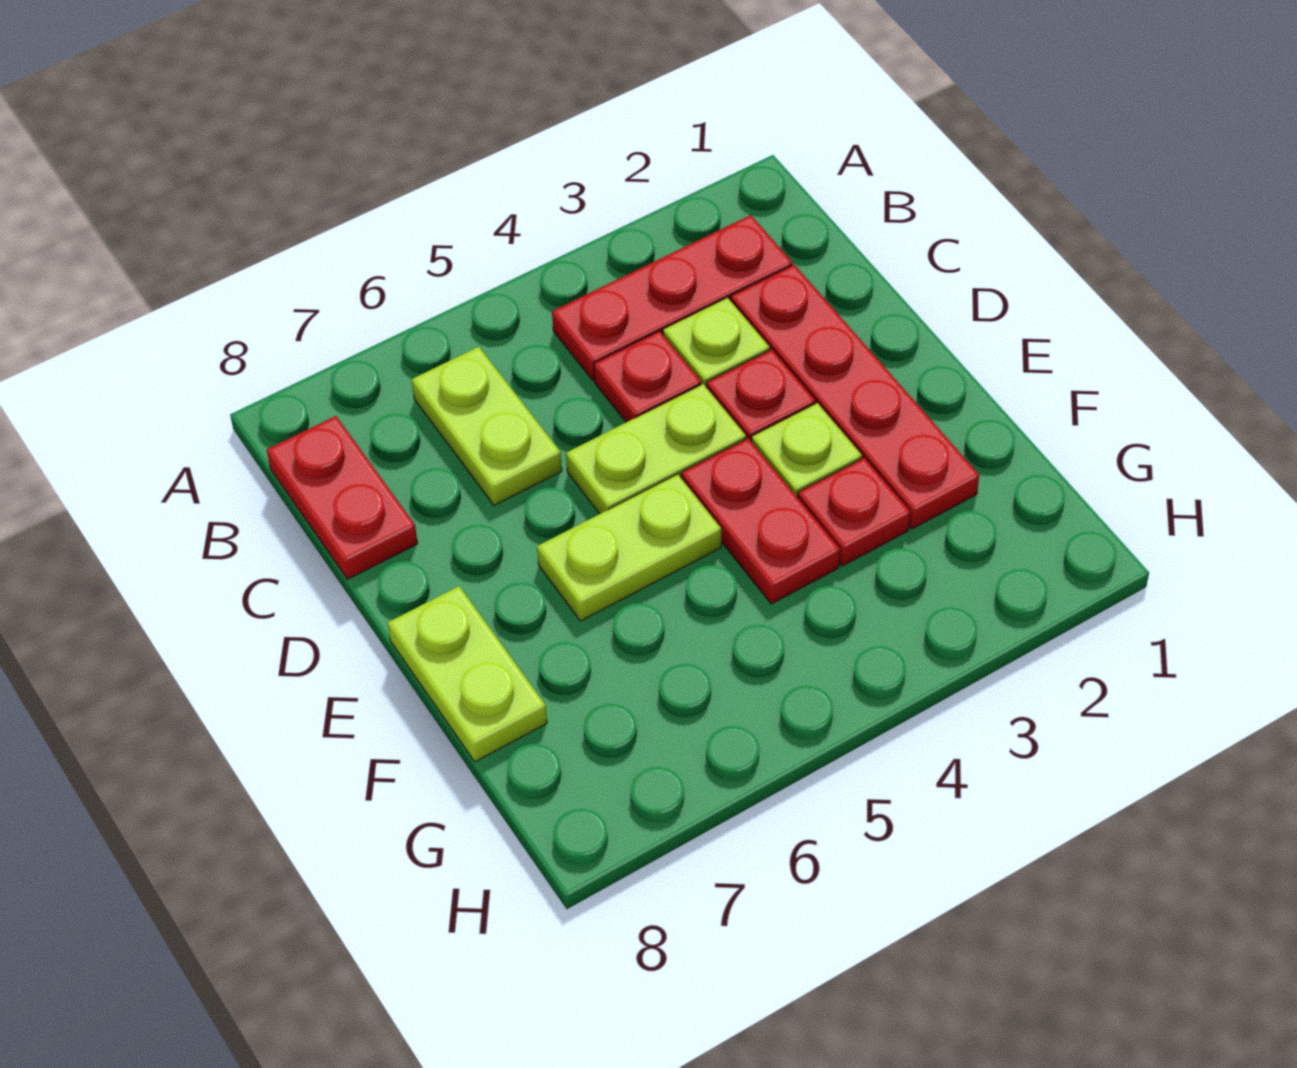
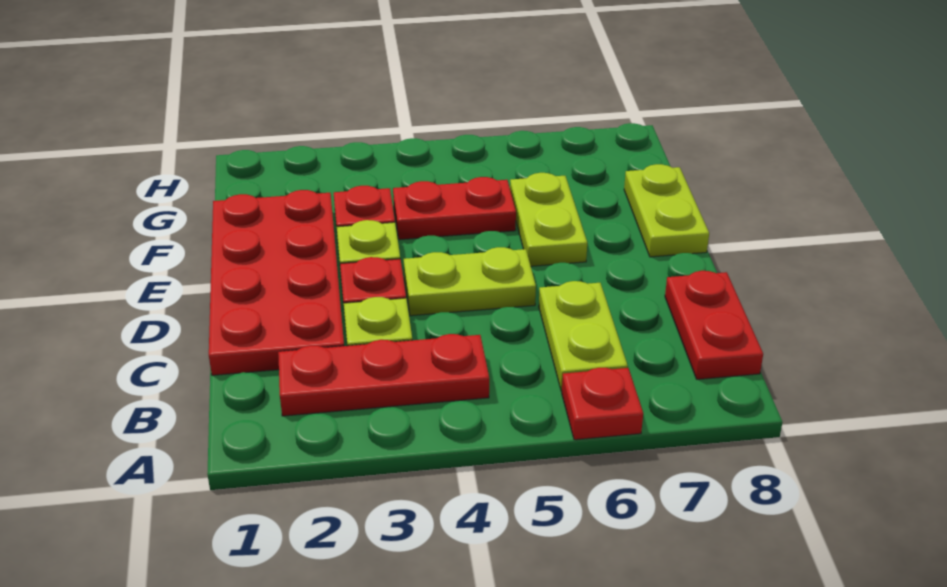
red 1x4 plate [731,265,979,529] -> red 2x4 plate [209,190,344,375]
red 1x1 plate [594,331,701,422] -> red 1x1 plate moved to [562,368,643,440]
red 1x2 plate [681,438,840,604] -> red 1x2 plate turned to [393,177,516,240]
lime 1x2 plate [537,474,721,621] -> lime 1x2 plate turned to [510,173,587,266]

